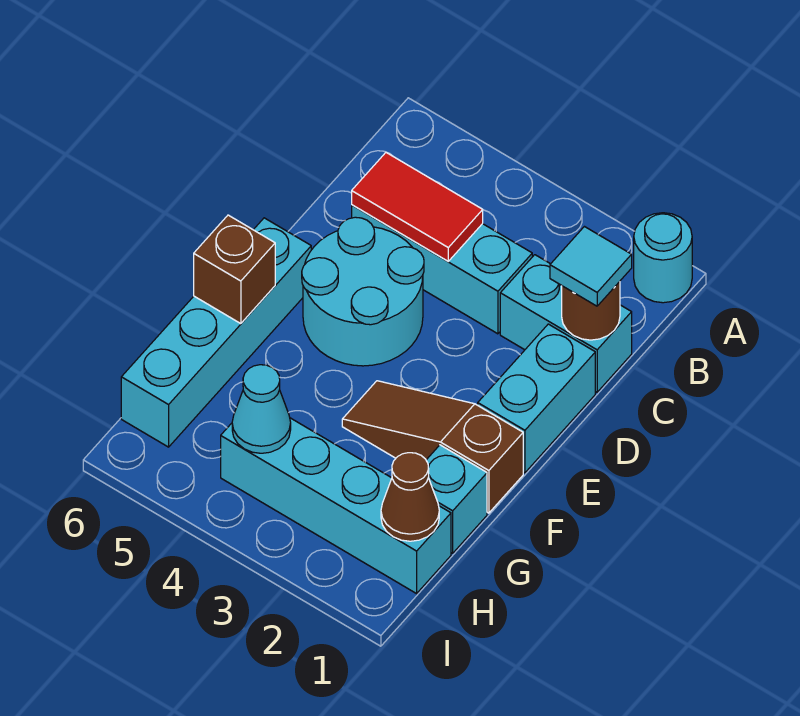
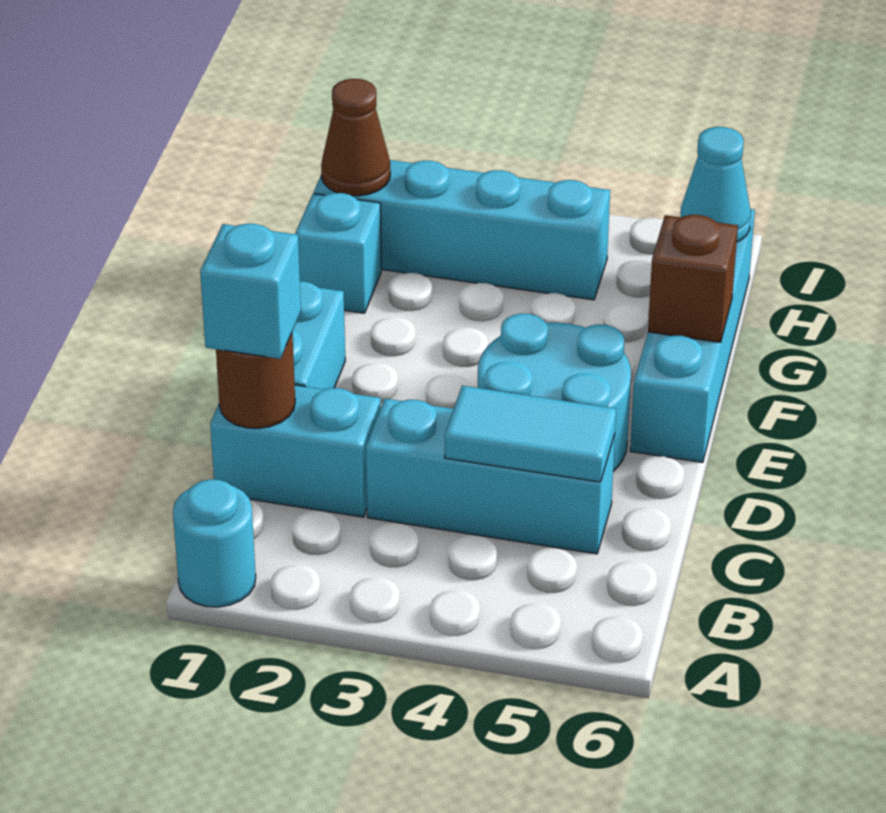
cyan 1x1 tile [550,227,632,306] -> cyan 1x1 brick [200,224,301,359]
red 1x2 tile [352,152,483,261] -> cyan 1x2 tile [445,386,616,482]
brown 1x3 slope [342,381,523,513] -> none
cyan 1x1 cone [232,365,291,453] -> cyan 1x1 cone moved to [680,127,751,242]

